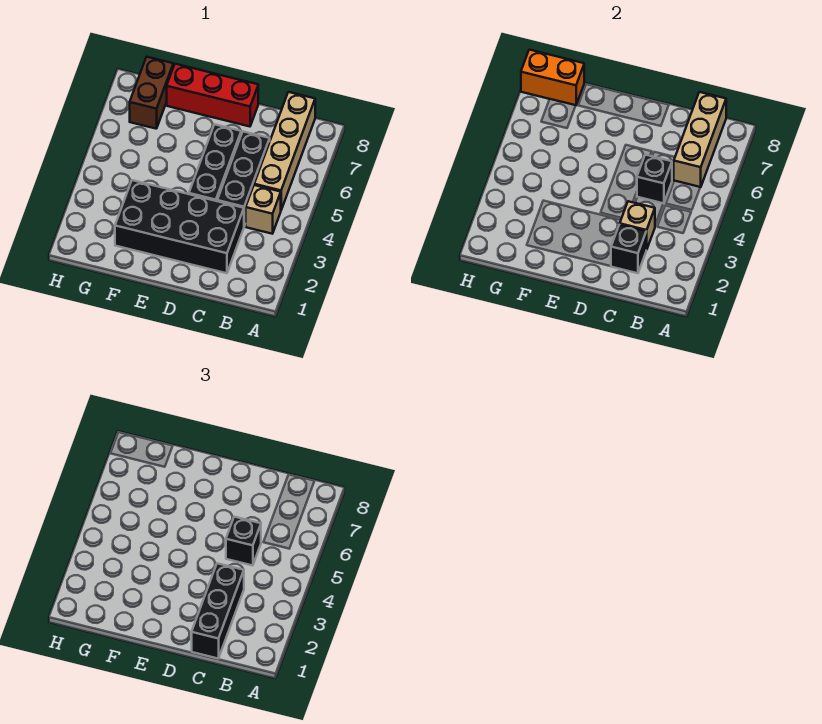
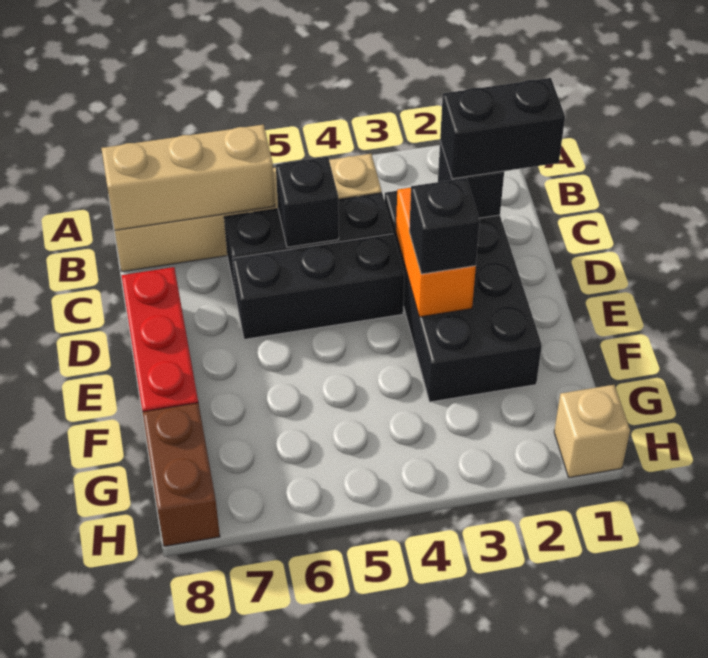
black 1x3 brick [192,563,244,658] -> black 1x2 brick [440,78,565,179]
tan 1x1 brick [620,201,655,250] -> tan 1x1 brick moved to [554,385,630,478]
black 1x1 brick [226,517,261,566] -> black 1x1 brick moved to [409,178,480,274]
brown 1x2 brick [130,57,173,129] -> brown 1x2 brick turned to [143,403,220,546]
orange 1x2 brick [521,50,584,105] -> orange 1x2 brick moved to [396,188,476,317]

